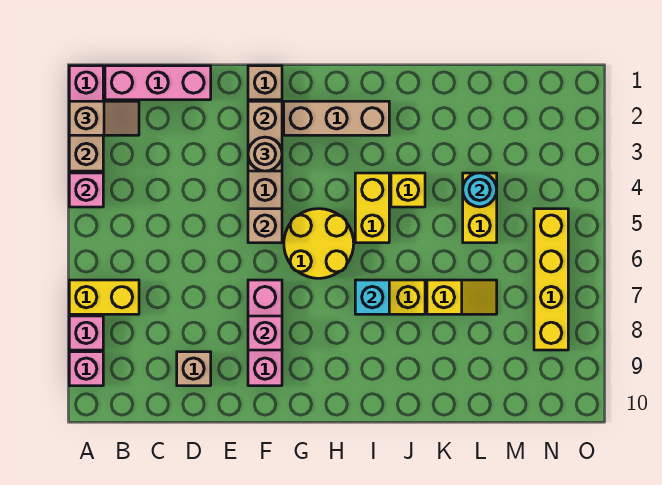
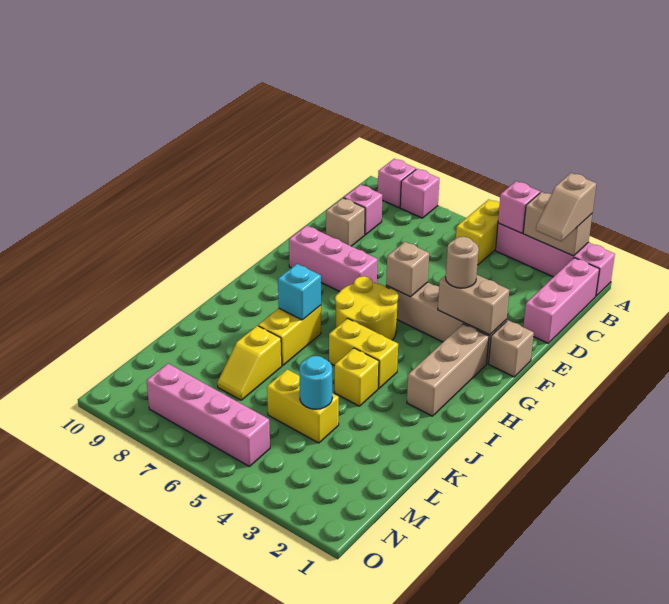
yellow 1x2 brick [69,280,139,314] -> yellow 1x2 brick moved to [456,199,500,265]
pink 1x1 brick [248,316,282,350] -> pink 1x1 brick moved to [344,185,382,235]
yellow 1x4 brick [534,209,568,350] -> pink 1x4 brick [147,364,270,466]

